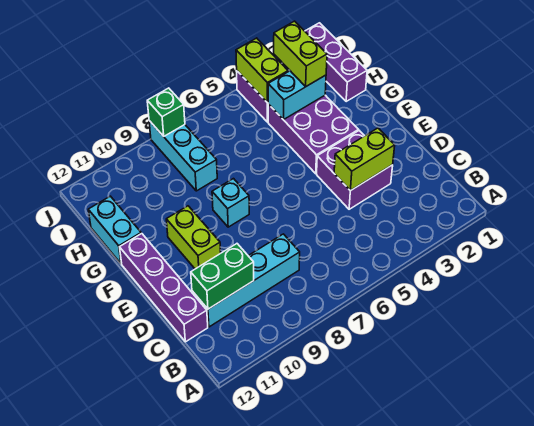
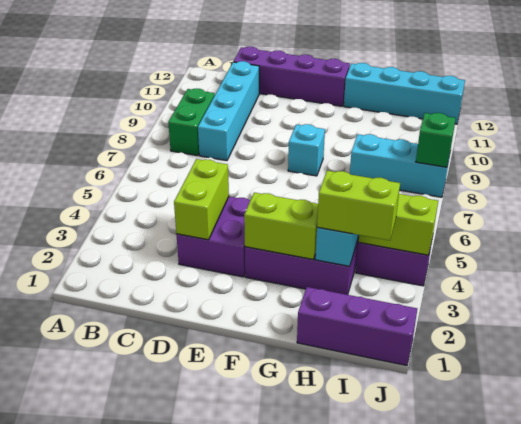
green 1x2 brick [191,244,254,309] -> green 1x2 brick moved to [168,89,215,156]
lime 1x2 brick [166,206,221,269] -> lime 1x2 brick moved to [244,193,318,259]
cyan 1x2 brick [88,196,141,264] -> cyan 1x4 brick [344,63,465,124]

